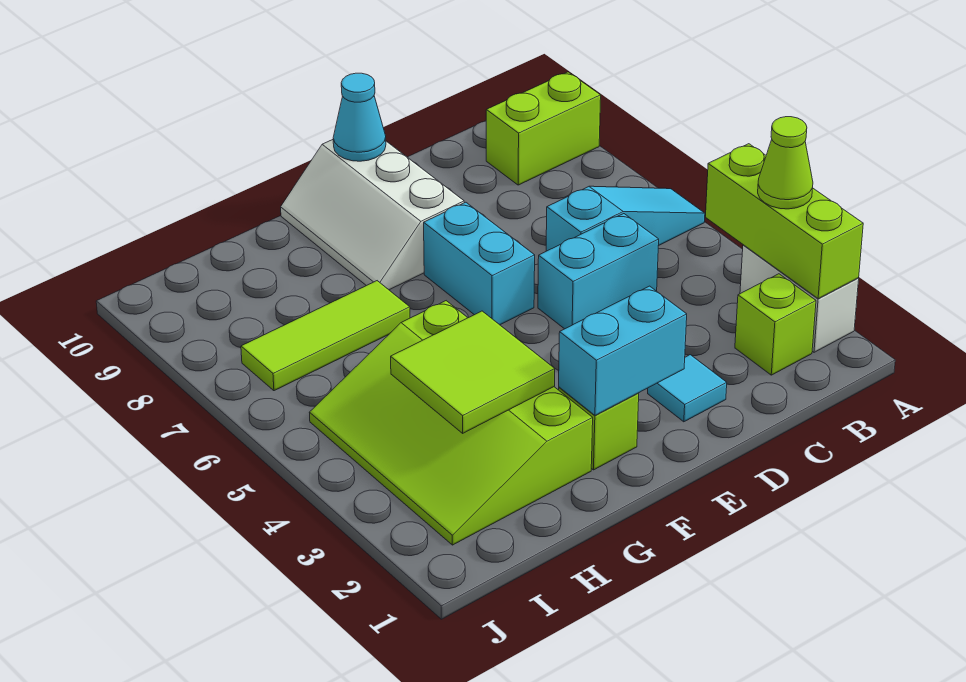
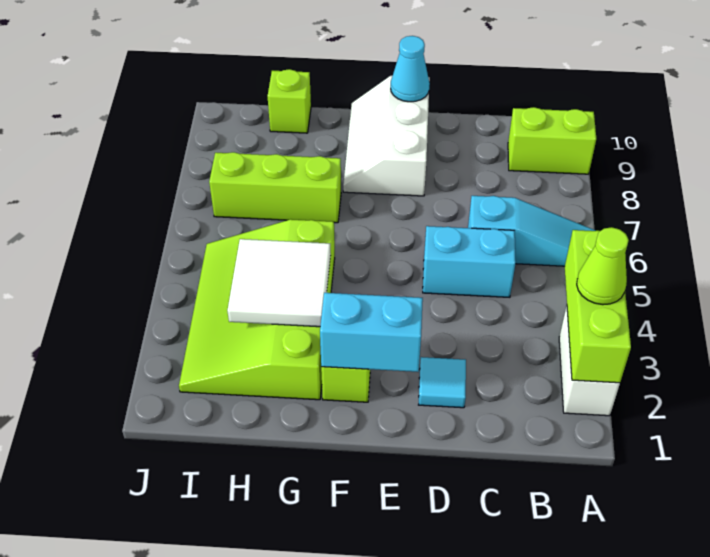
lime 1x1 brick [735,274,816,375] -> lime 1x1 brick moved to [268,69,311,133]
cyan 1x2 brick [424,202,535,325] -> none
lime 2x2 tile [391,311,555,433] -> white 2x2 tile [227,239,331,327]
lime 1x3 tile [241,281,410,391] -> lime 1x3 brick [209,152,341,223]

